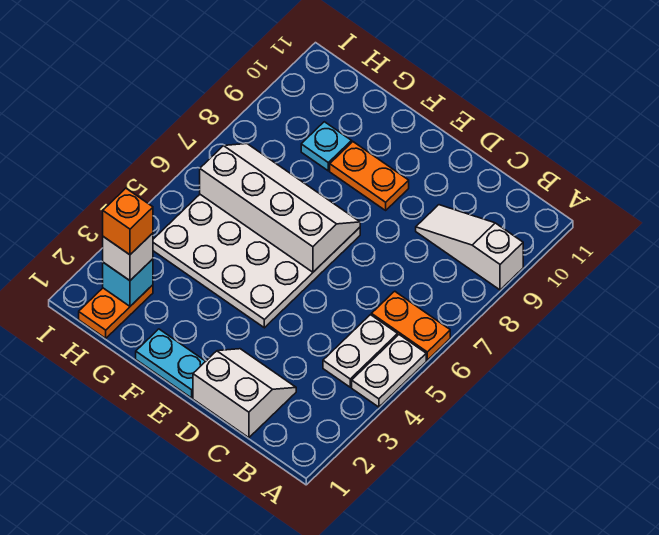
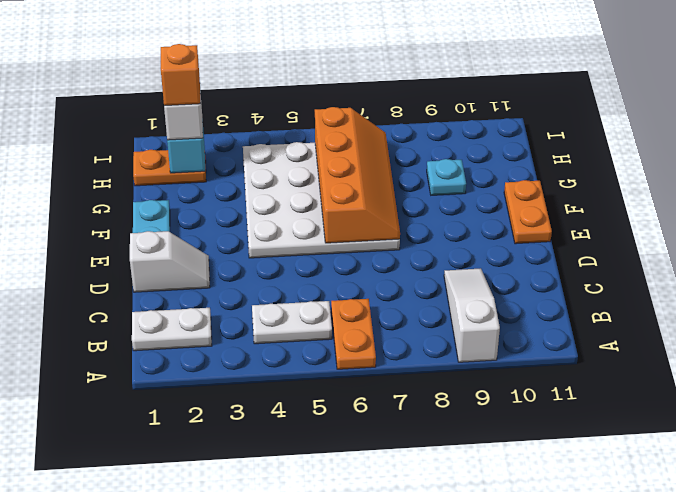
white 1x2 plate [352,335,426,407] -> white 1x2 plate moved to [132,308,212,351]
white 2x2 slope [193,349,296,438] -> white 1x2 slope [130,231,210,292]
white 2x4 slope [200,144,360,272] -> orange 2x4 slope [315,107,400,243]
orange 1x2 plate [330,142,409,210] -> orange 1x2 plate moved to [504,180,552,244]

